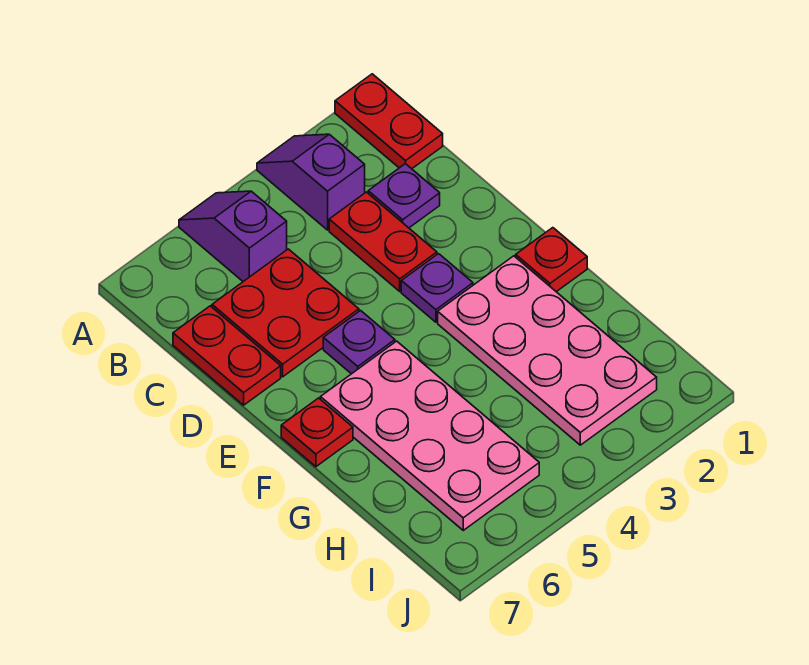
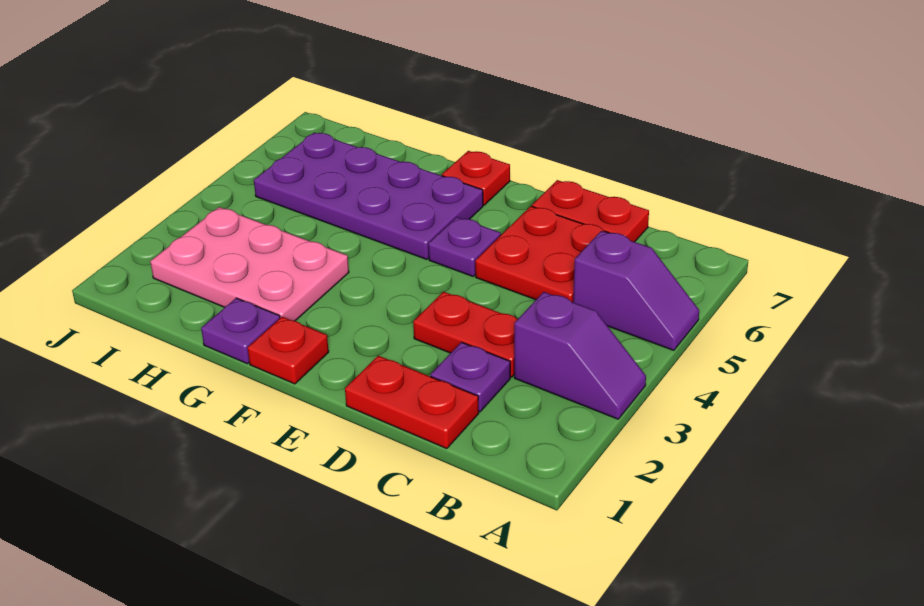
red 1x2 plate [335,74,443,169] -> red 1x2 plate moved to [345,356,479,449]
purple 1x1 plate [401,254,473,322] -> purple 1x1 plate moved to [201,298,280,364]
pink 2x4 plate [438,256,657,445] -> pink 2x3 plate [150,207,349,321]
pink 2x4 plate [320,341,539,530] -> purple 2x4 plate [254,133,483,260]

